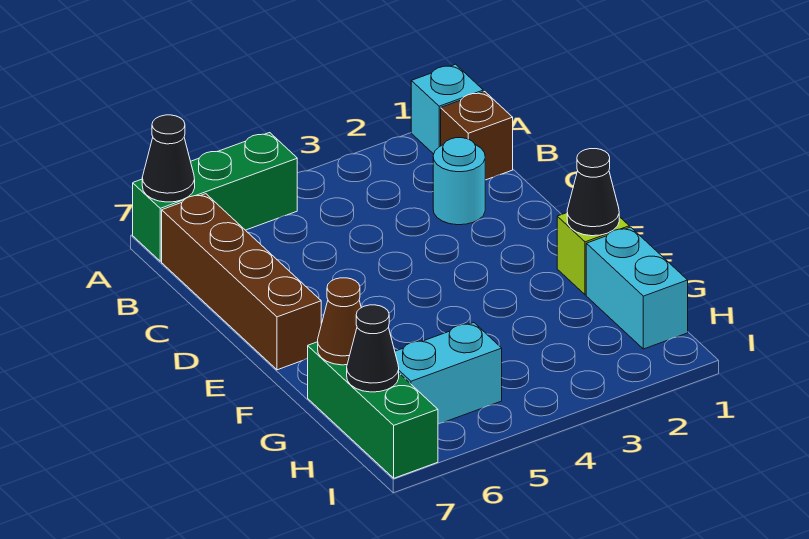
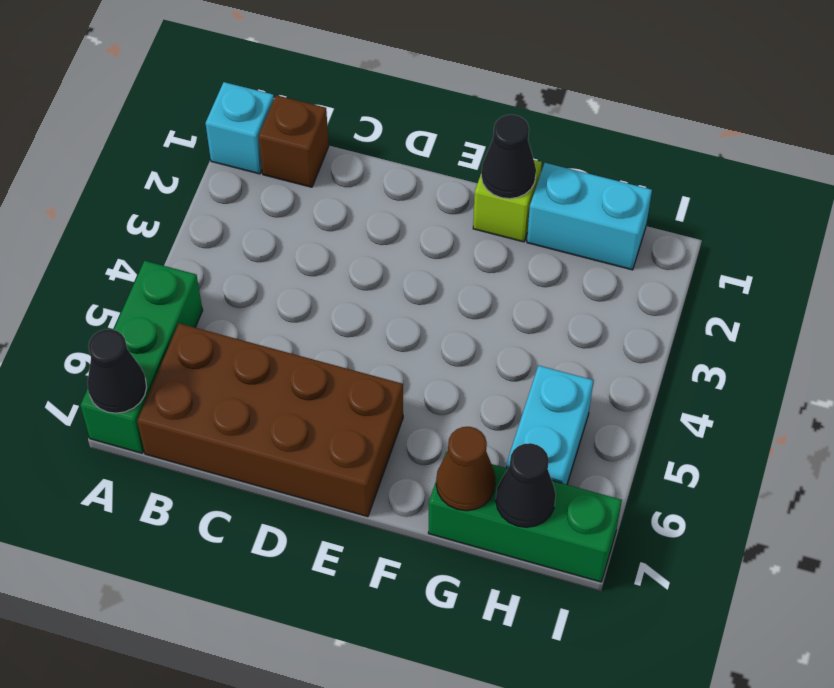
brown 1x4 brick [162,194,321,370] -> brown 2x4 brick [137,323,403,517]
cyan 1x1 round brick [433,138,485,225] -> none

